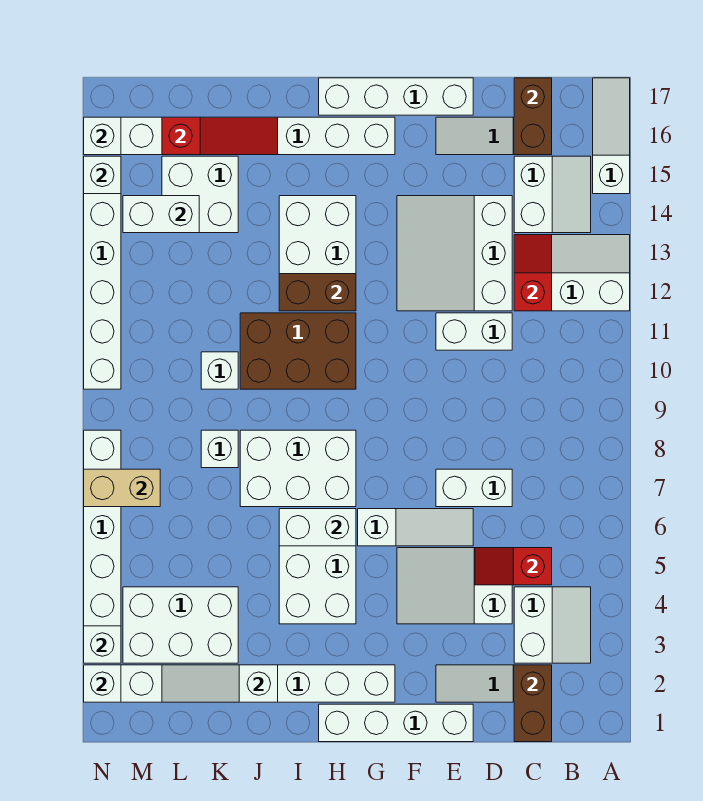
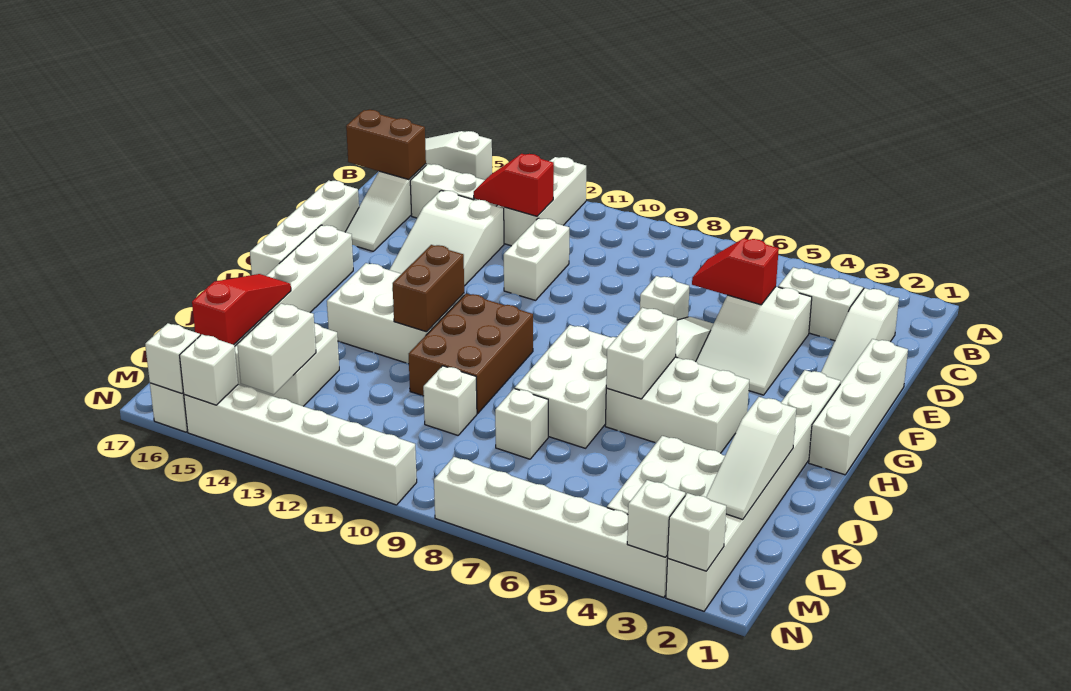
brown 1x2 brick [514,665,552,742] -> none
red 1x2 slope [475,548,552,585] -> red 1x2 slope turned to [692,238,779,305]
white 1x2 brick [436,469,512,507] -> white 1x1 brick [640,276,689,320]
white 3x3 slope [397,196,512,311] -> white 2x3 slope [390,190,504,286]
tan 1x2 brick [84,469,160,507] -> none

